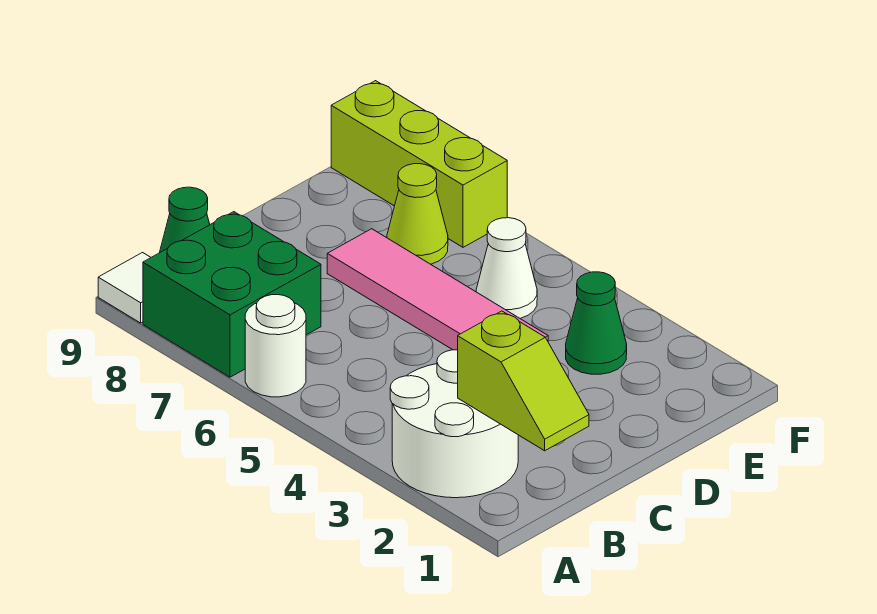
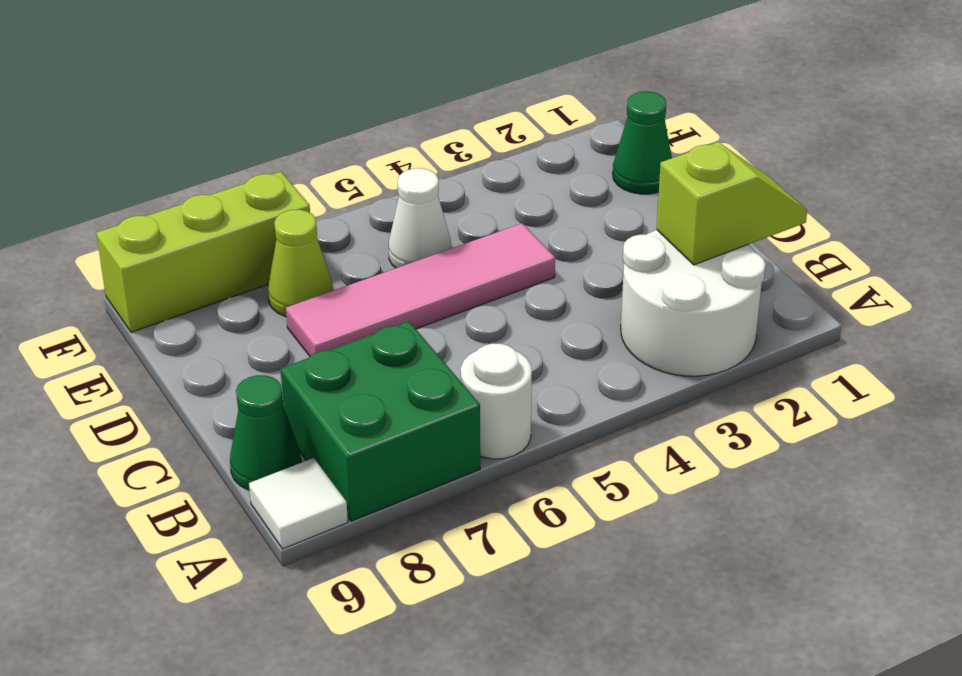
green 1x1 cone [566,272,627,374] -> green 1x1 cone moved to [613,91,672,194]

